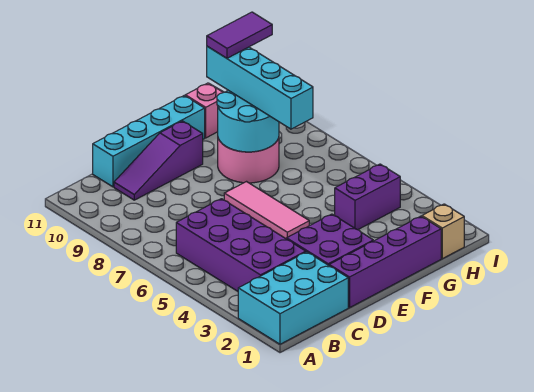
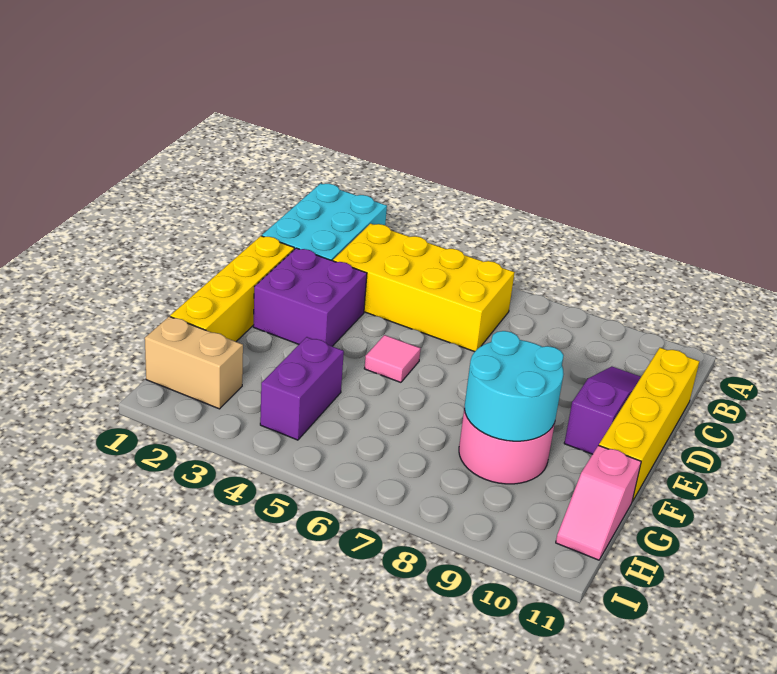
purple 2x4 brick [176,199,306,291] -> yellow 2x4 brick [333,224,515,352]
cyan 1x4 brick [93,96,205,187] -> yellow 1x4 brick [599,348,699,502]
purple 1x4 brick [329,216,441,308] -> yellow 1x4 brick [170,236,294,342]
pink 1x3 tile [224,182,309,239] -> pink 1x1 tile [364,335,421,382]
cyan 1x4 brick [207,46,313,129] -> none
purple 1x2 tile [207,12,272,58] -> none
tan 1x1 brick [422,204,464,259] -> tan 1x2 brick [145,317,243,409]

